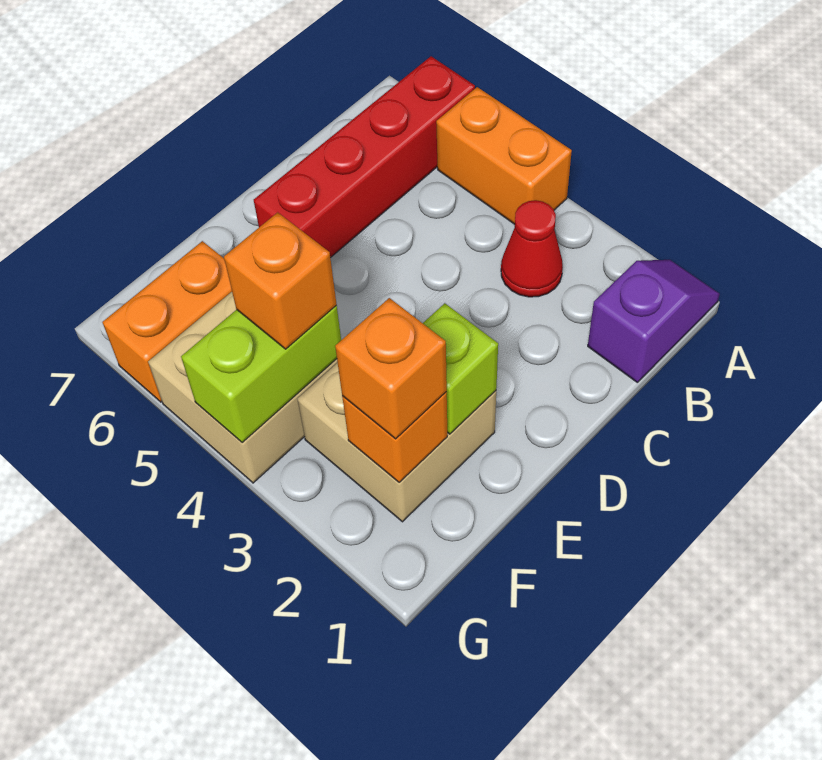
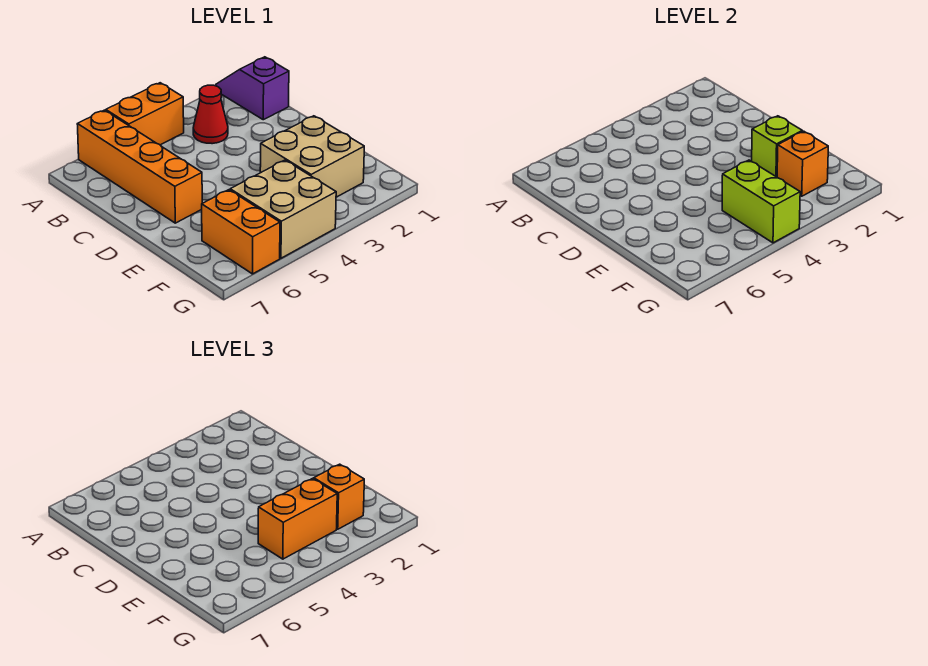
red 1x4 brick [254,56,475,258] -> orange 1x4 brick [77,110,202,223]
orange 1x1 brick [224,212,337,349] -> orange 1x2 brick [258,479,337,559]

